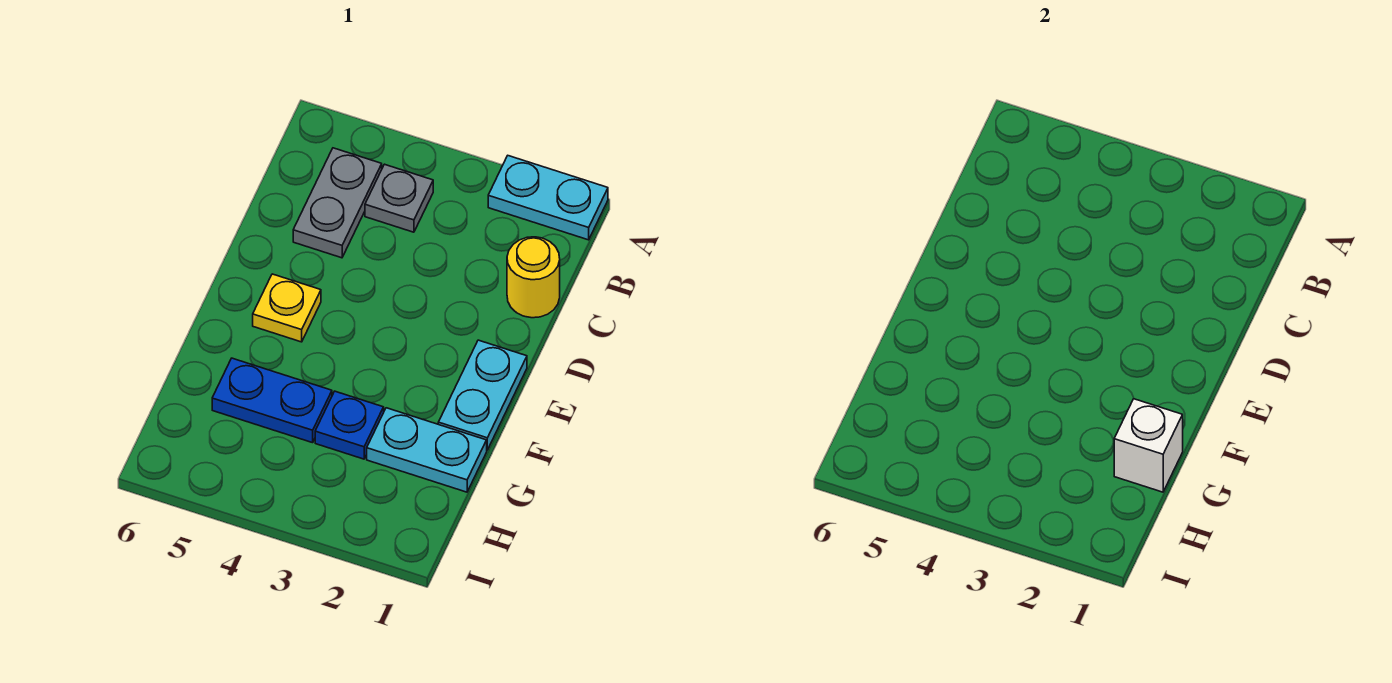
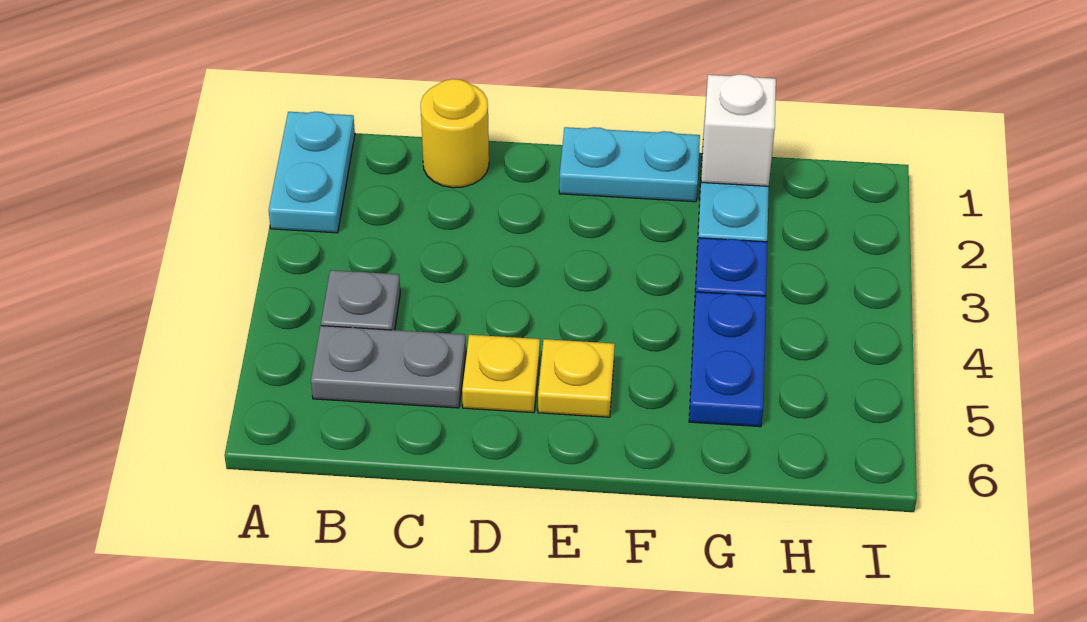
none -> yellow 1x1 plate [462,335,540,413]

